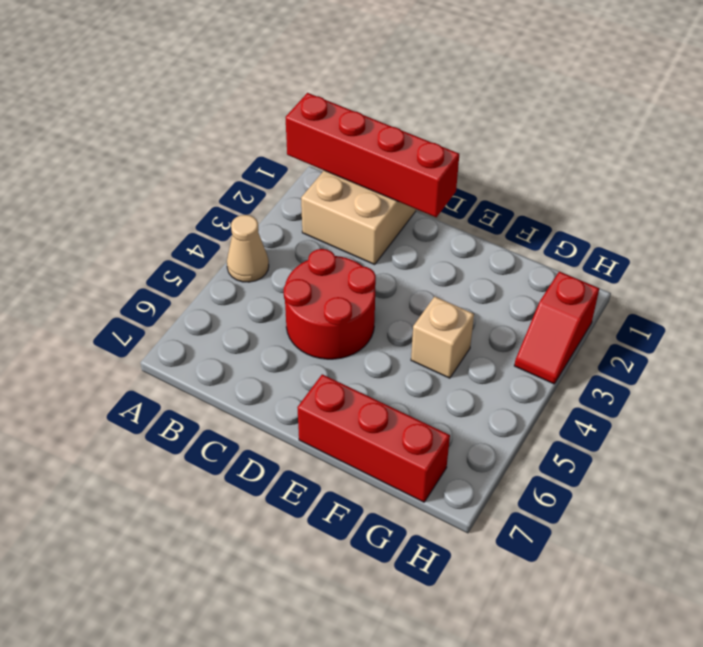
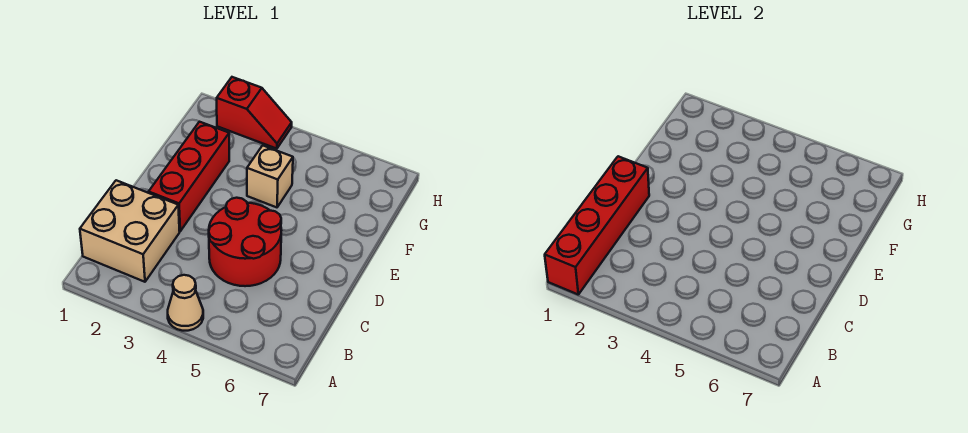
red 1x3 brick [297,374,450,502] -> red 1x3 brick moved to [149,122,229,231]

